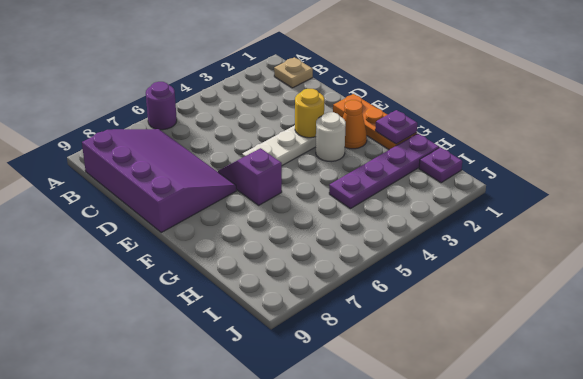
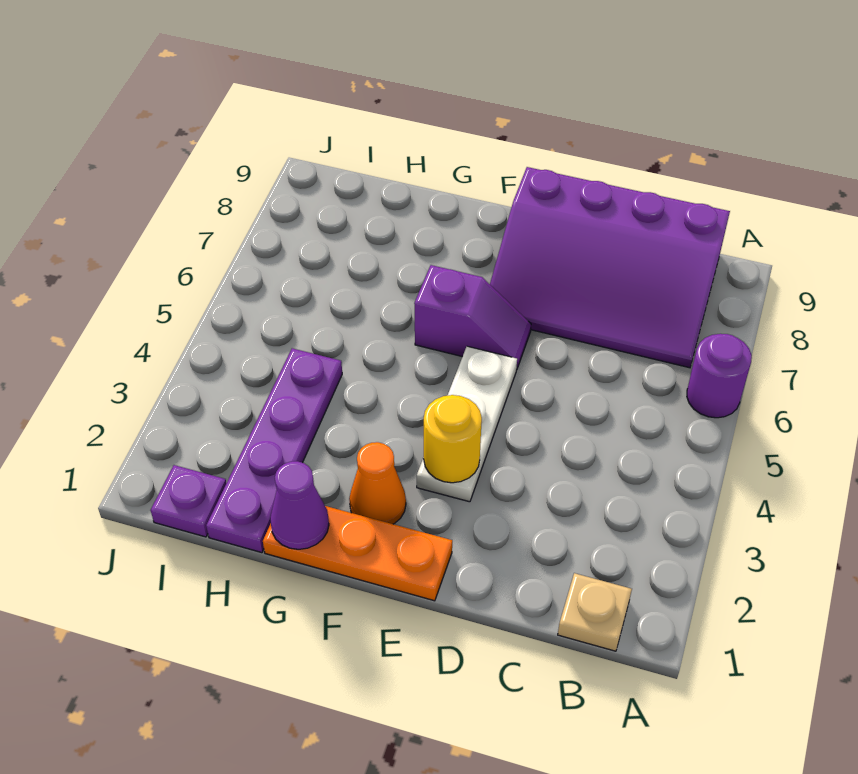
white 1x1 round brick [316,112,346,161] -> none
purple 1x1 plate [375,110,417,144] -> purple 1x1 cone [270,461,329,549]

